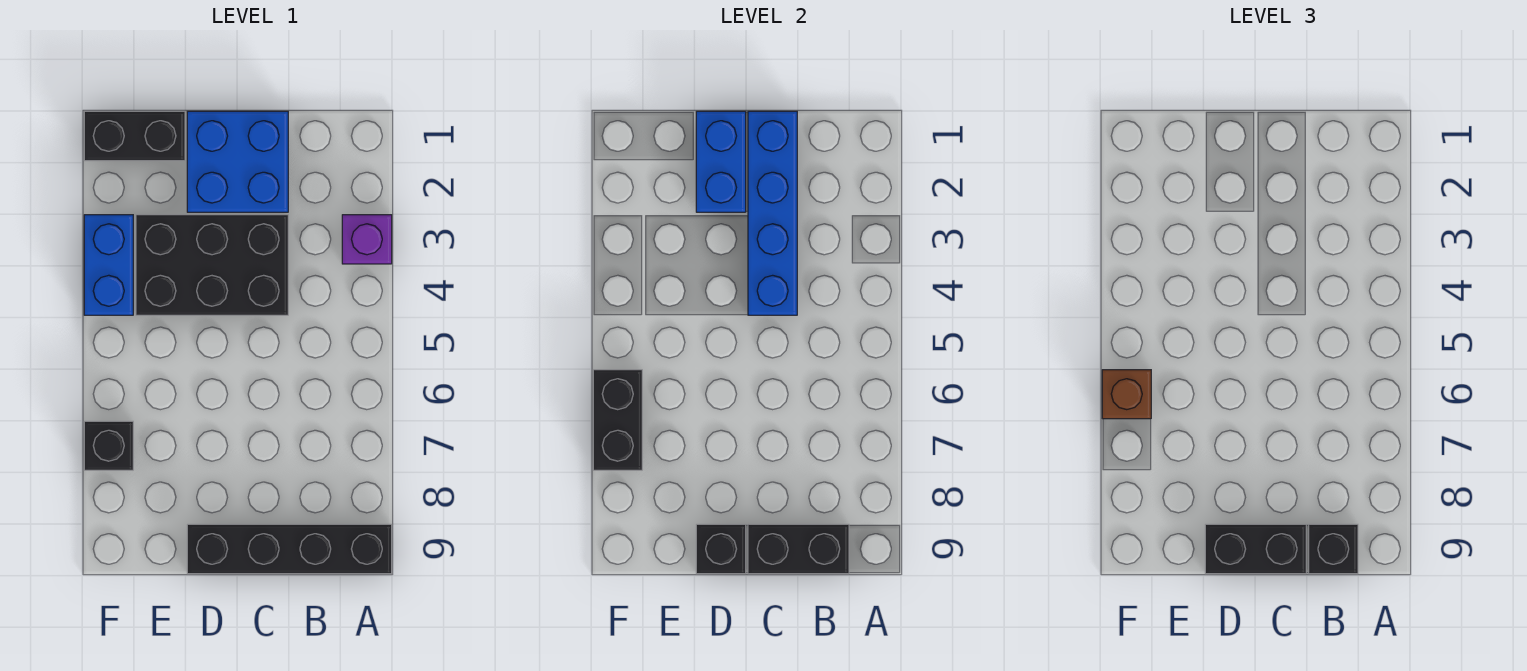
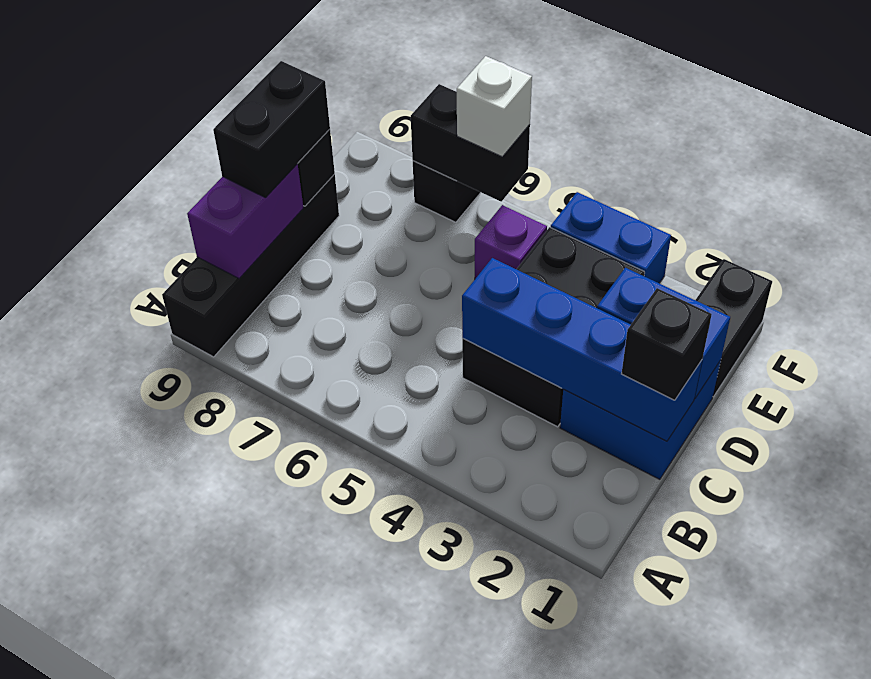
purple 1x1 brick [342,215,392,264] -> purple 1x1 brick moved to [475,205,547,279]
black 1x2 brick [748,524,849,574] -> purple 1x2 brick [187,164,303,279]
black 1x1 brick [1309,524,1358,574] -> black 1x1 brick moved to [622,288,712,400]
brown 1x1 brick [1102,370,1151,419] -> white 1x1 brick [457,56,532,157]

